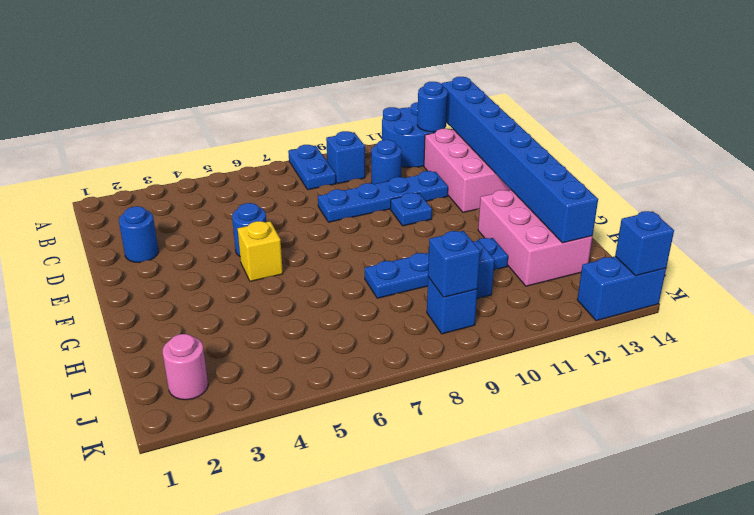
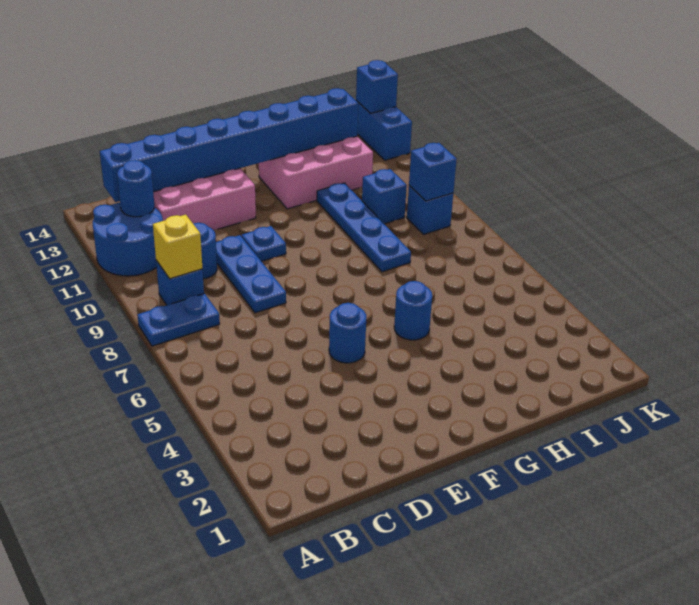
blue 1x1 round brick [119,206,158,263] -> blue 1x1 round brick moved to [394,281,432,340]
blue 1x4 plate [318,171,448,222] -> blue 1x3 plate [216,235,286,313]
yellow 1x1 brick [237,221,283,281] -> yellow 1x1 brick moved to [153,215,202,279]
pink 1x1 round brick [163,334,208,400] -> none

